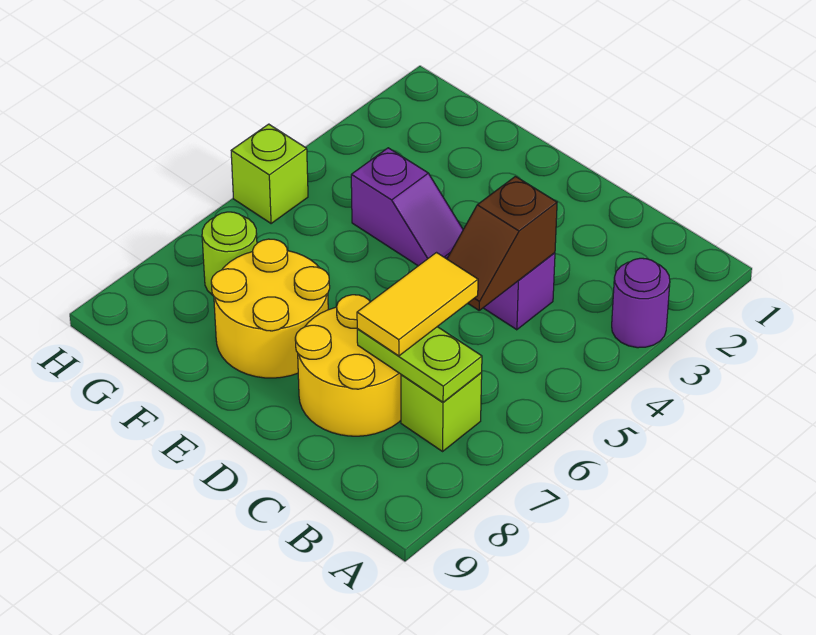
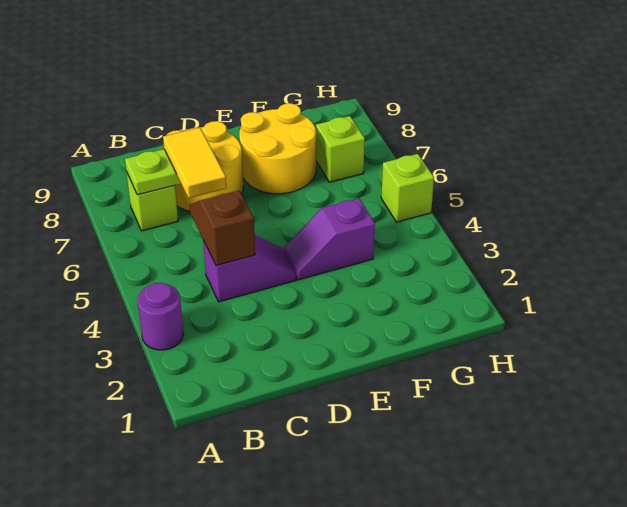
lime 1x1 round brick [202,212,257,295] -> lime 1x1 brick [316,116,365,182]

